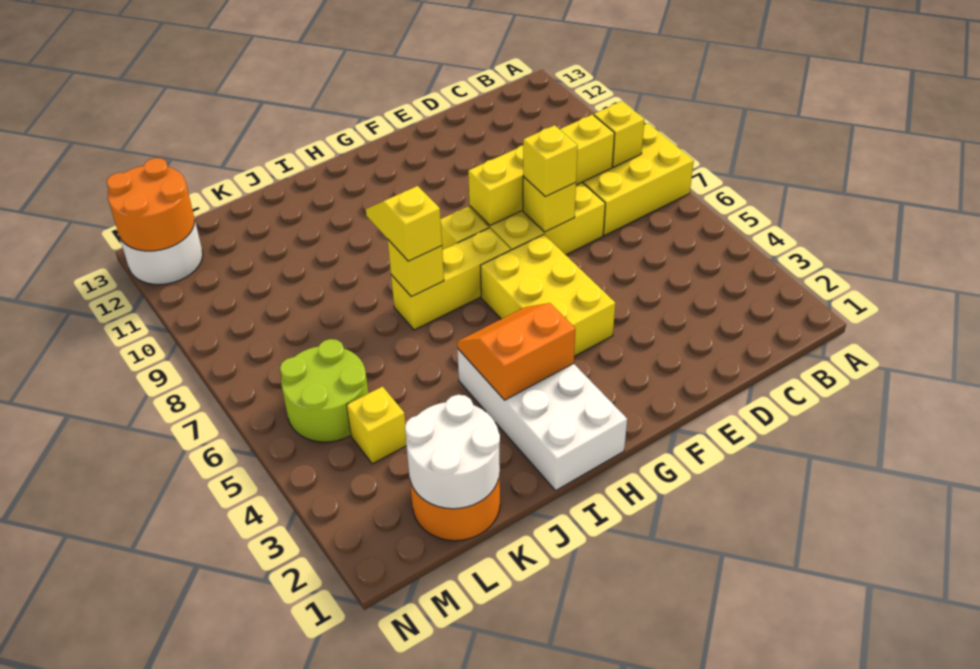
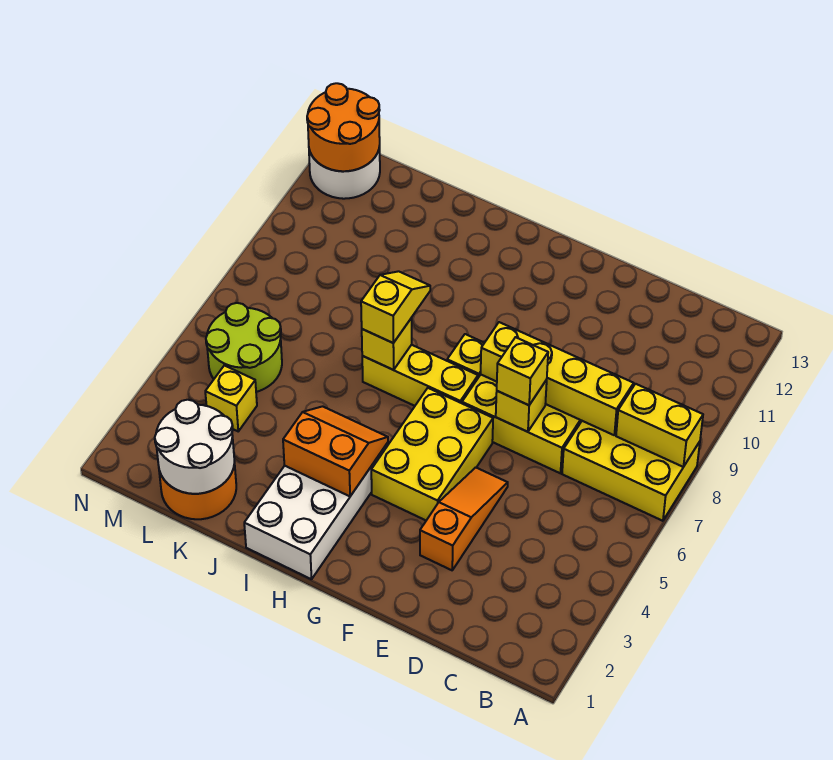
yellow 1x1 brick [594,101,645,167] -> yellow 1x2 brick [616,384,703,467]
none -> orange 1x3 slope [420,467,508,570]

